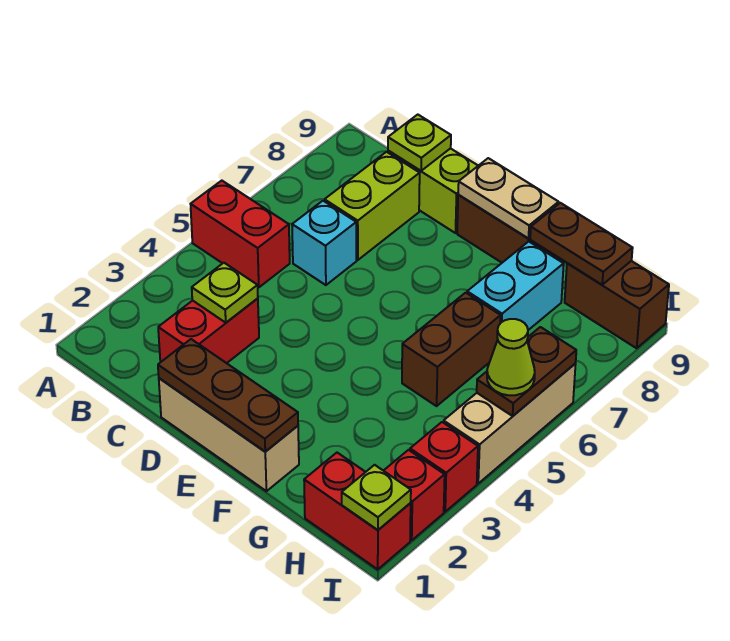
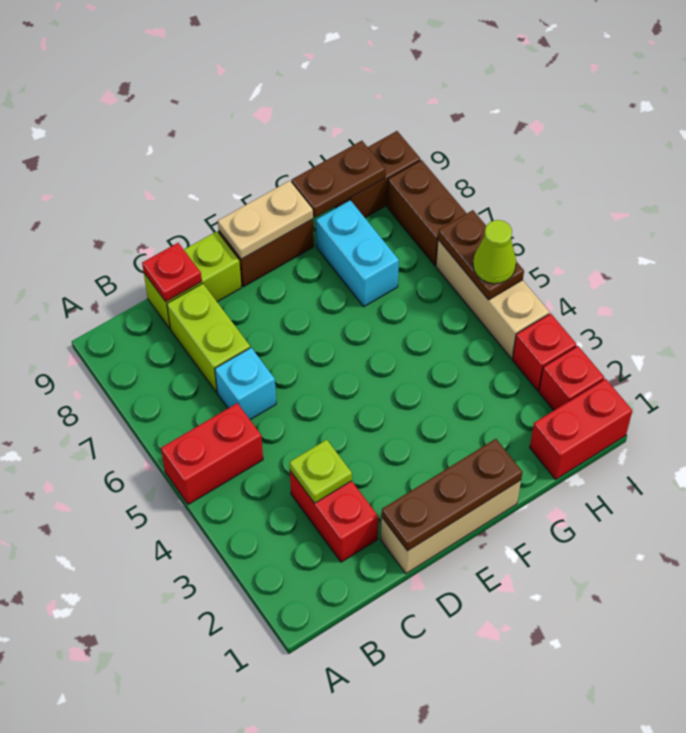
lime 1x1 plate [388,115,451,171] -> red 1x1 plate [142,243,202,302]
brown 1x2 brick [402,293,501,406] -> brown 1x2 brick moved to [387,160,467,265]
lime 1x1 plate [342,465,411,530] -> none

